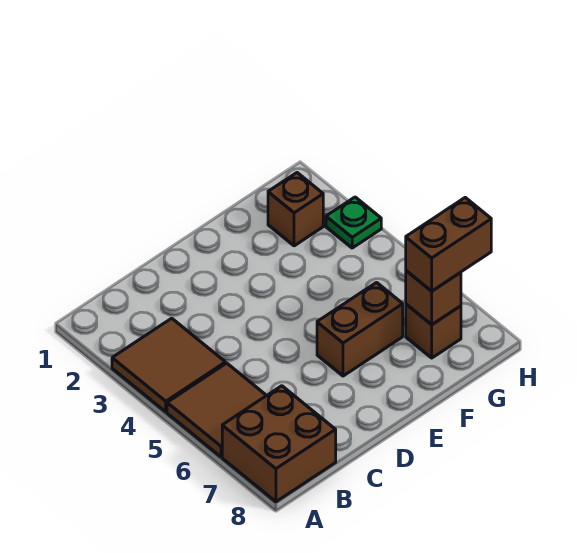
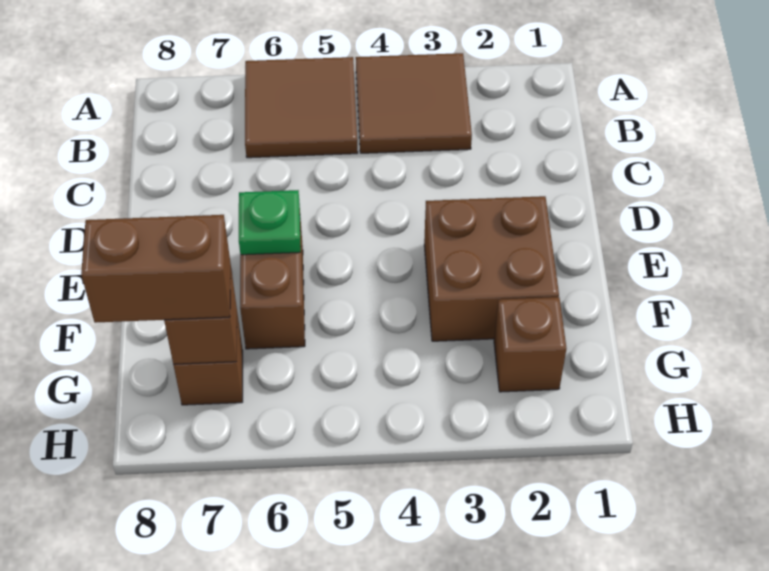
brown 2x2 brick [222,386,336,502] -> brown 2x2 brick moved to [424,196,559,341]
brown 1x2 brick [406,198,491,291] -> brown 1x2 brick turned to [81,215,231,323]
green 1x1 plate [326,197,381,248] -> green 1x1 plate moved to [239,190,301,255]

